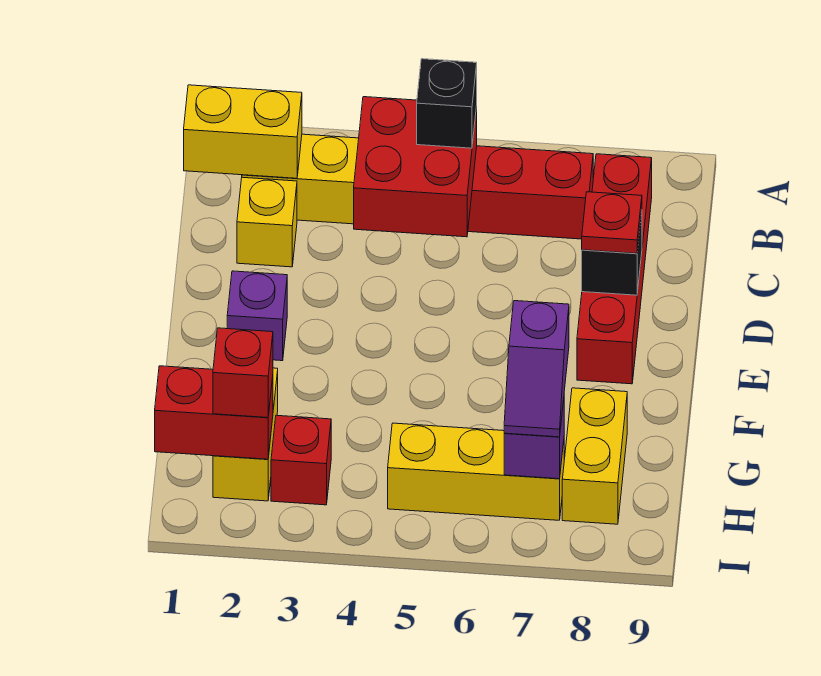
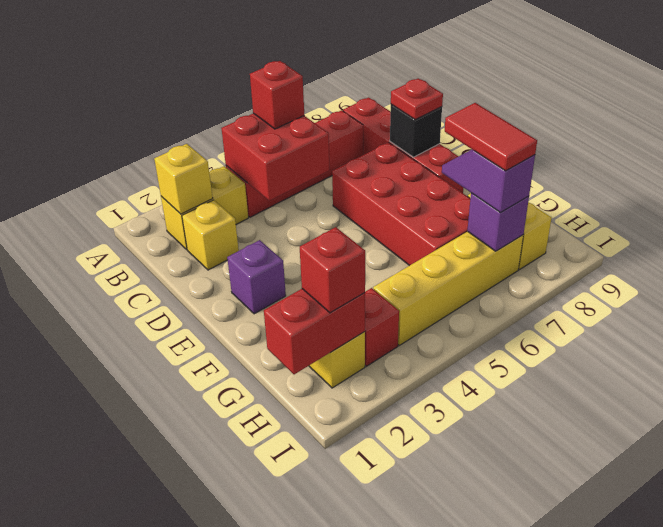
yellow 1x2 brick [184,85,302,178] -> yellow 1x1 brick [154,144,213,214]
black 1x1 brick [417,59,477,148] -> red 1x1 brick [250,61,304,129]
none -> red 2x4 brick [332,142,470,266]
purple 1x2 slope [504,301,569,437] -> purple 1x2 slope turned to [442,150,535,212]
none -> red 1x2 tile [445,103,537,171]
yellow 1x3 brick [388,423,564,520] -> yellow 1x4 brick [373,232,523,345]

